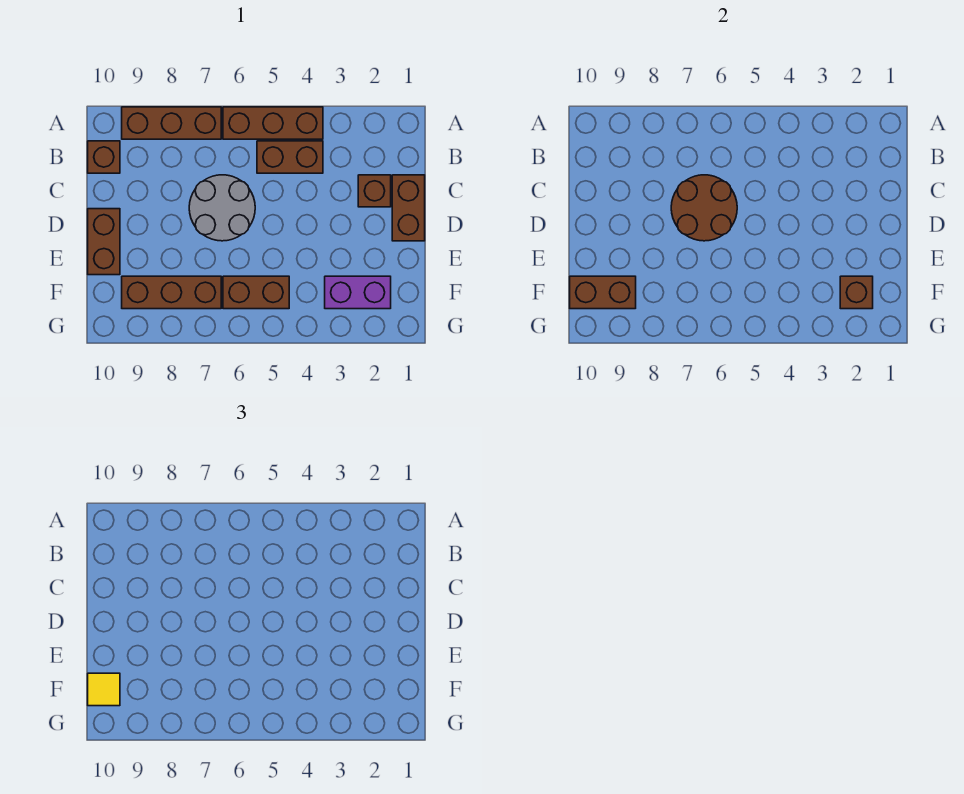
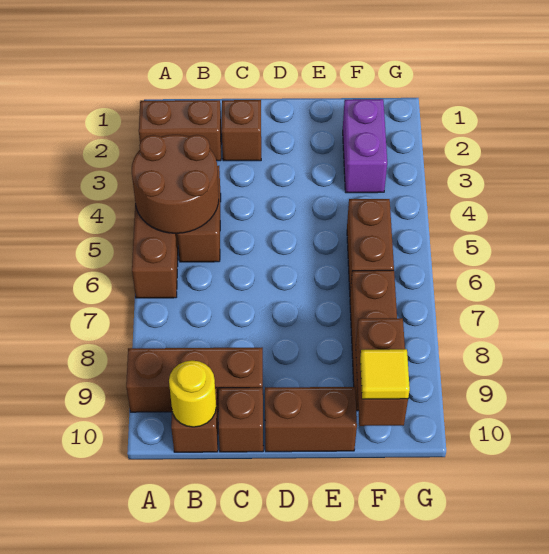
brown 1x3 brick [122,107,221,139] -> brown 1x3 brick turned to [126,348,263,412]
none -> yellow 1x1 round brick [169,360,216,427]
brown 1x2 brick [392,175,425,241] -> brown 1x2 brick moved to [139,100,221,161]
grey 2x2 round brick [189,175,255,241] -> none
brown 2x2 round brick [671,175,737,241] -> brown 2x2 round brick moved to [132,135,219,233]
brown 1x1 brick [840,276,873,309] -> brown 1x1 brick moved to [218,388,263,452]

